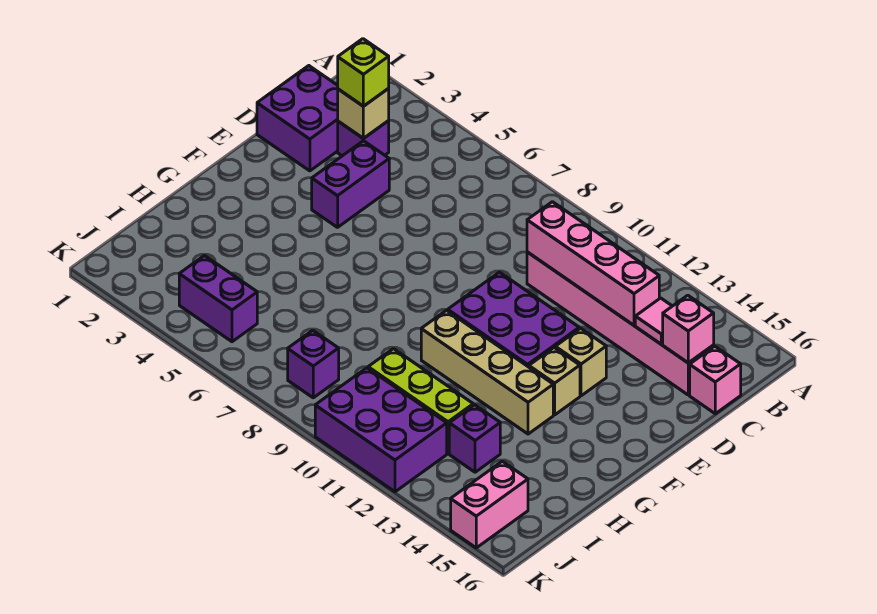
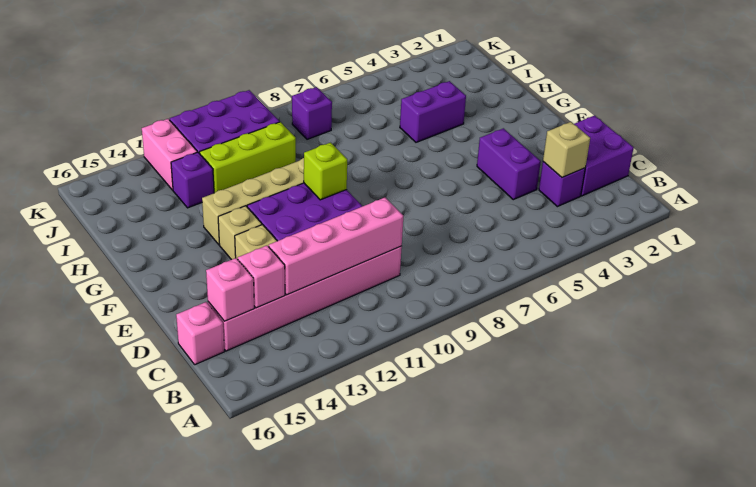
lime 1x1 brick [338,39,389,106] -> lime 1x1 brick moved to [304,143,347,200]
pink 1x1 tile [635,298,672,344] -> pink 1x1 brick [238,246,285,308]
purple 1x2 brick [179,256,257,342] -> purple 1x2 brick moved to [400,81,466,142]
pink 1x2 brick [451,461,528,548] -> pink 1x2 brick moved to [142,119,197,190]

